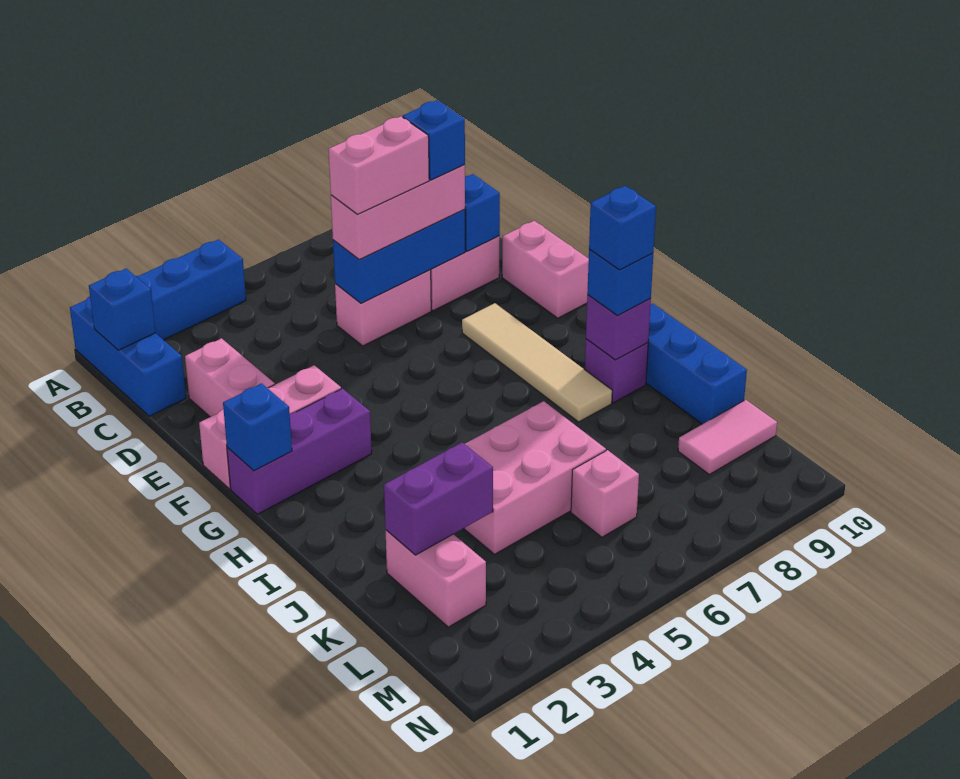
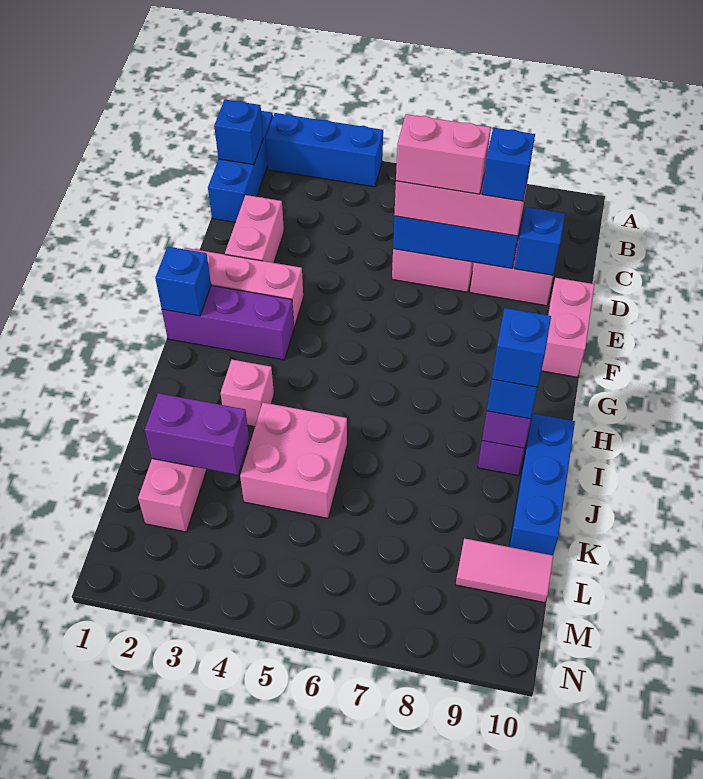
tan 1x4 tile [462,303,612,422] -> none
pink 2x3 brick [464,401,606,554] -> pink 2x2 brick [240,403,347,518]
pink 1x1 brick [571,450,639,537] -> pink 1x1 brick moved to [220,359,274,427]

